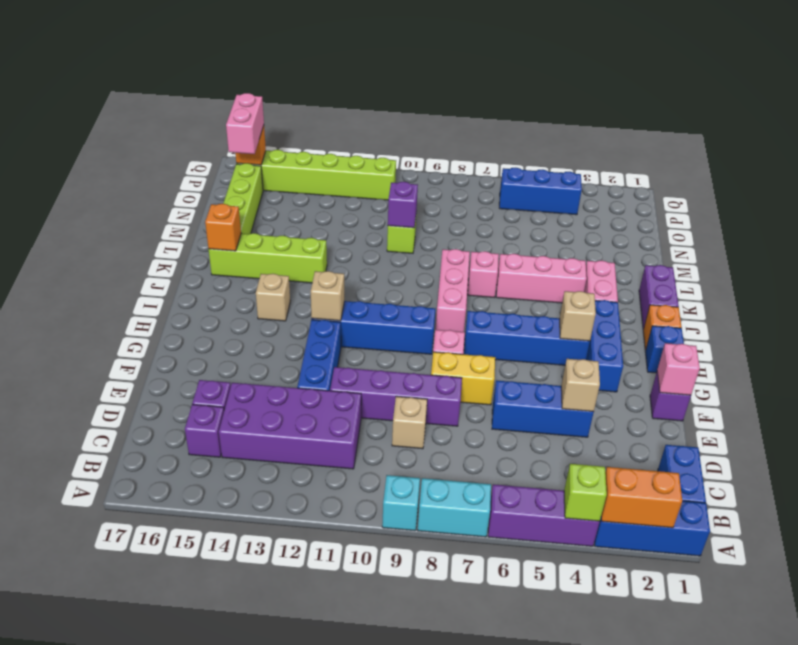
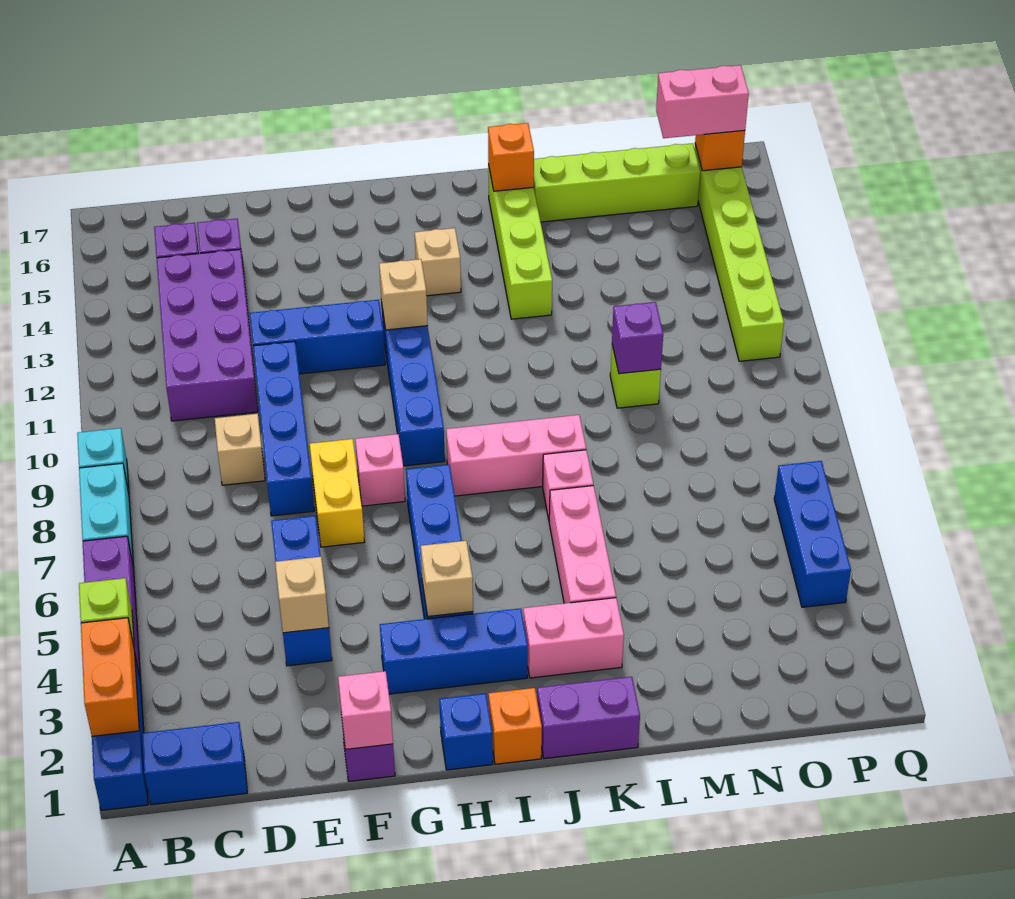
purple 1x4 brick [330,367,462,426] -> blue 1x4 brick [253,341,314,516]

